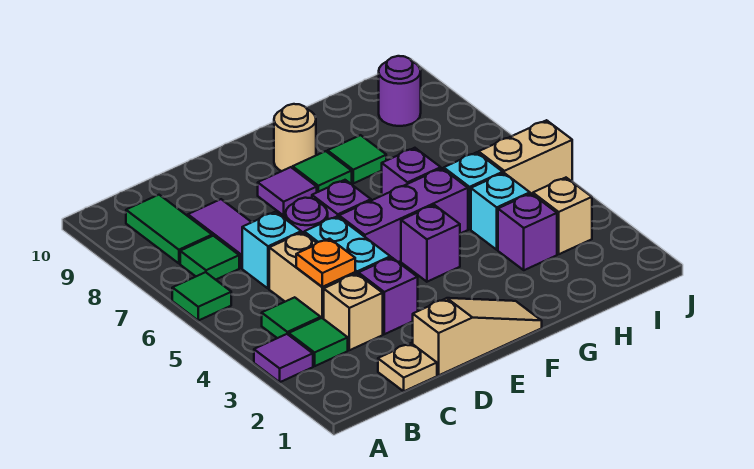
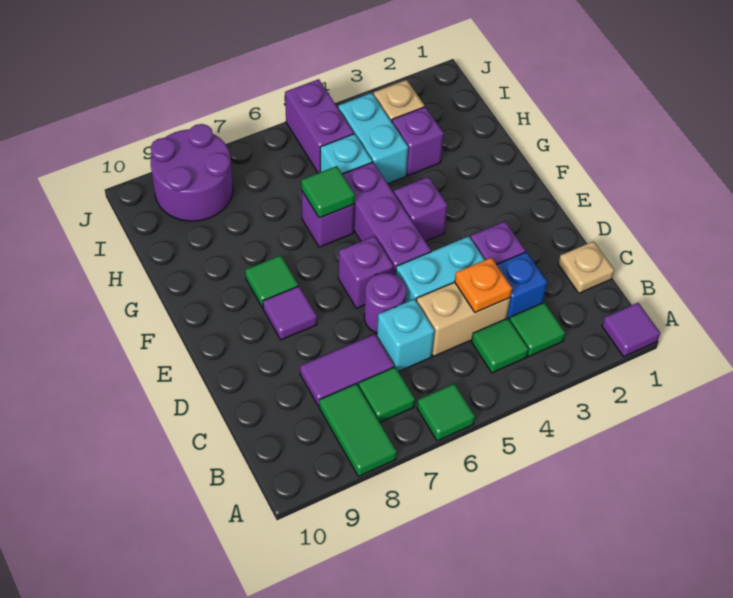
purple 1x1 tile [254,334,313,382] -> purple 1x1 tile moved to [602,303,660,357]
green 1x2 tile [126,195,212,263] -> green 1x2 tile turned to [319,384,397,476]
tan 1x1 brick [324,273,383,350] -> blue 1x1 brick [497,252,547,319]
tan 1x3 slope [413,298,542,375] -> none
tan 1x1 round brick [274,104,316,171] -> none
green 1x1 tile [327,135,386,183] -> green 1x1 tile moved to [301,166,355,218]
cyan 1x1 brick [471,173,530,250] -> cyan 1x2 brick [338,93,408,184]
tan 1x2 brick [479,120,572,194] -> purple 1x2 brick [285,79,354,173]
purple 1x1 round brick [379,56,421,126] -> purple 2x2 round brick [151,124,233,221]

